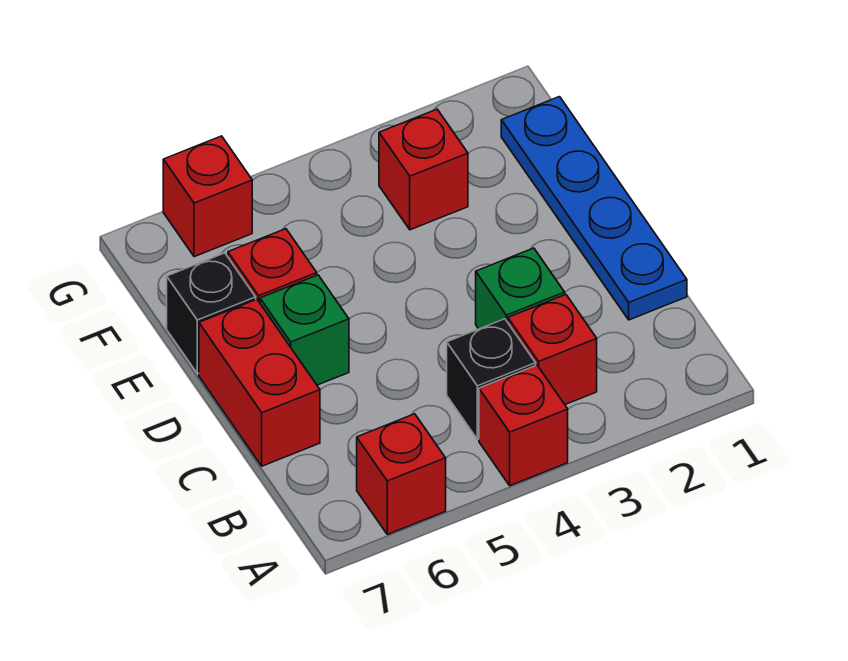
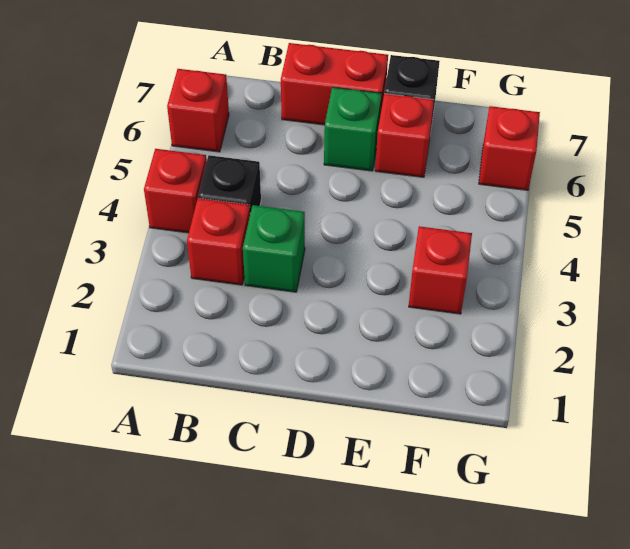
blue 1x4 plate [501,97,687,320] -> none

